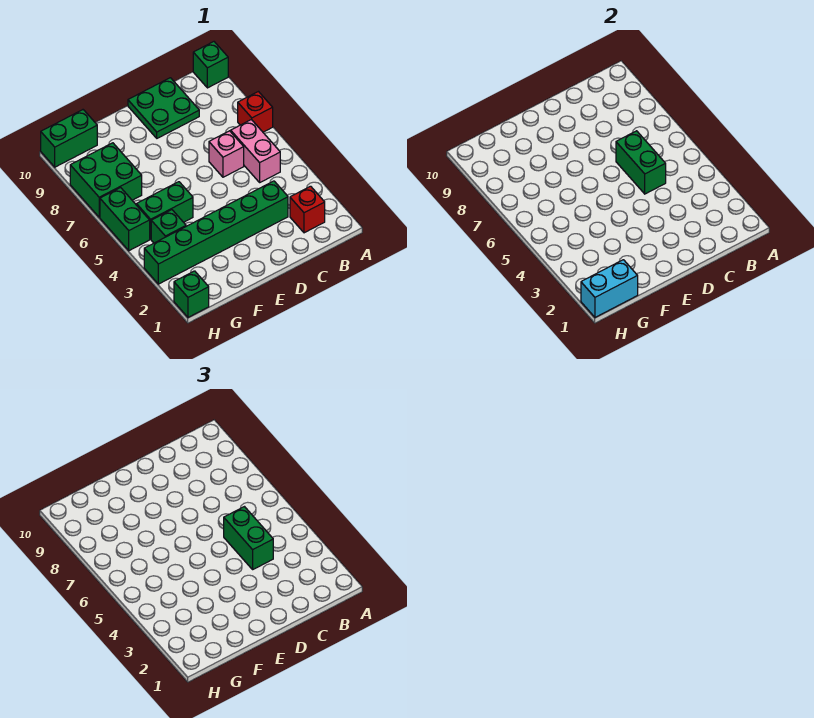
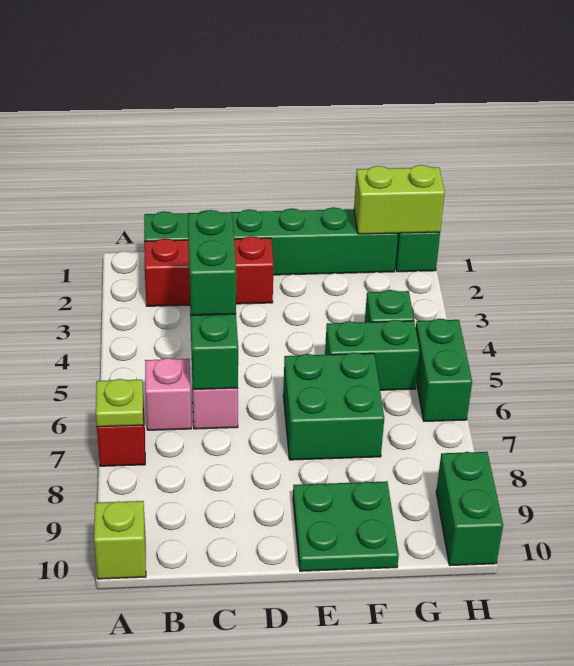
none -> lime 1x1 plate [96,379,143,427]
green 1x1 brick [193,42,228,88] -> lime 1x1 brick [94,501,146,579]
red 1x1 brick [290,186,325,233] -> red 1x3 brick [144,236,274,306]
pink 1x2 brick [231,119,280,182] -> pink 1x1 brick [145,358,192,430]
green 1x6 brick [144,181,288,284] -> green 1x6 brick moved to [144,207,398,275]
green 2x2 plate [128,78,199,138] -> green 2x2 plate moved to [293,481,399,571]
cyan 1x2 brick [581,260,638,317] -> lime 1x2 brick [354,165,445,234]
green 2x2 brick [70,143,142,217] -> green 2x2 brick moved to [283,352,384,460]
green 1x2 brick [41,110,97,167] -> green 1x2 brick turned to [436,452,503,566]

